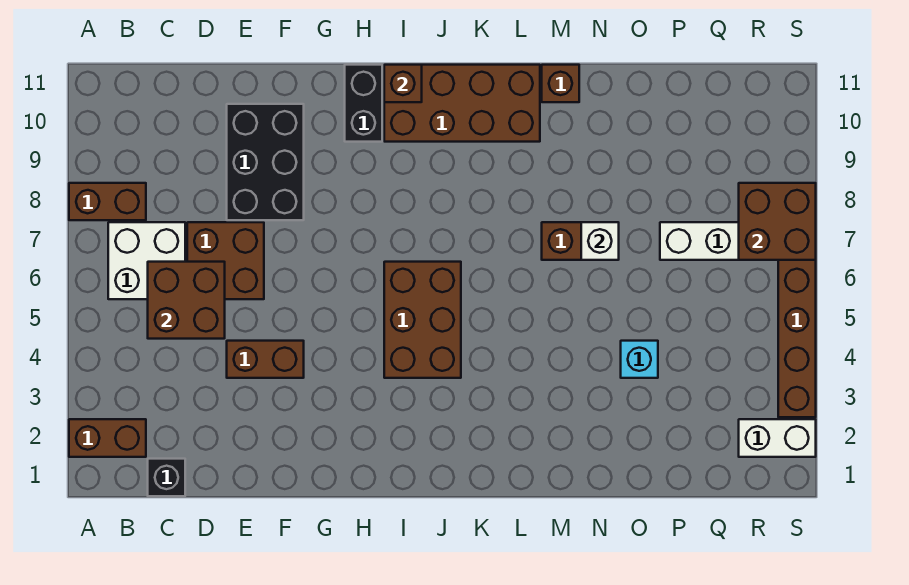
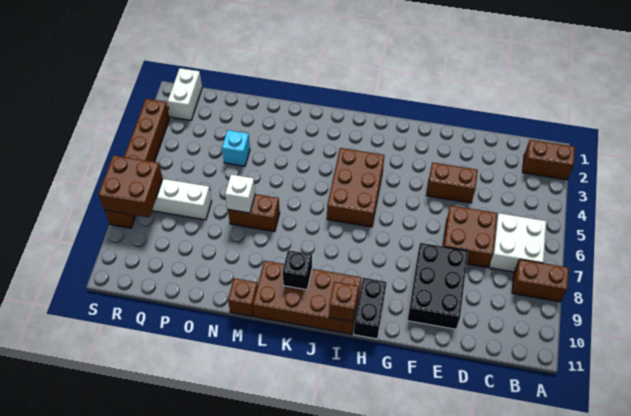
black 1x1 brick [148,459,185,496] -> black 1x1 brick moved to [283,250,312,290]
brown 2x2 brick [148,262,225,339] -> none
white 1x2 brick [739,419,816,457] -> white 1x2 brick turned to [168,68,202,120]

